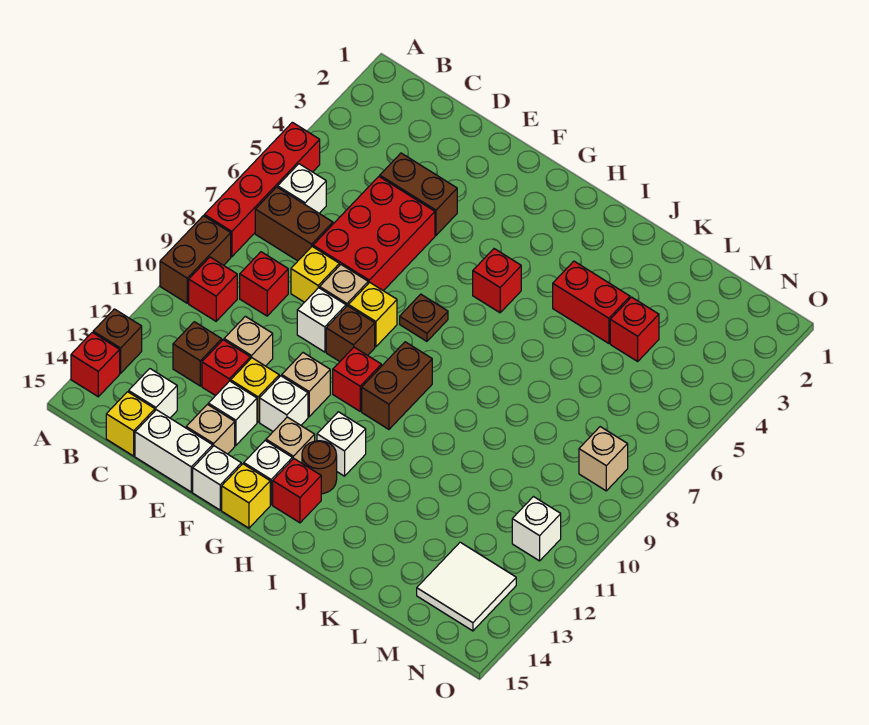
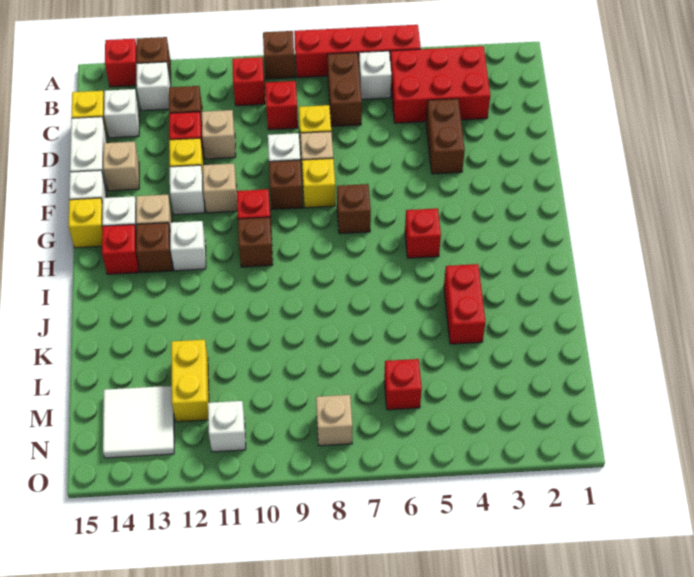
brown 1x2 brick [160,216,231,303] -> brown 1x1 brick [263,31,295,79]
red 2x3 brick [313,177,435,291] -> red 2x3 brick moved to [390,46,490,123]
white 1x1 brick [208,381,257,445] -> white 1x1 brick moved to [137,62,171,111]
brown 1x1 plate [400,294,448,341] -> brown 1x1 brick [337,184,371,234]
brown 1x2 brick [362,342,432,429] -> brown 1x1 brick [238,217,273,267]
brown 1x1 round brick [302,441,337,494] -> brown 1x1 brick [136,223,173,273]
red 1x1 brick [610,297,659,361] -> red 1x1 brick moved to [384,359,422,410]
none -> yellow 1x2 brick [171,340,209,422]

